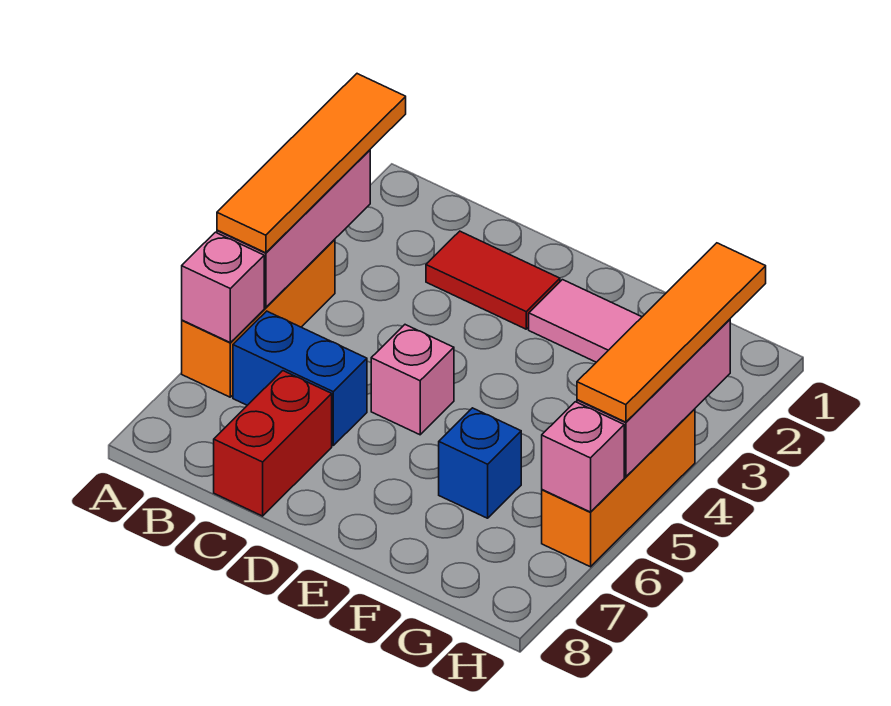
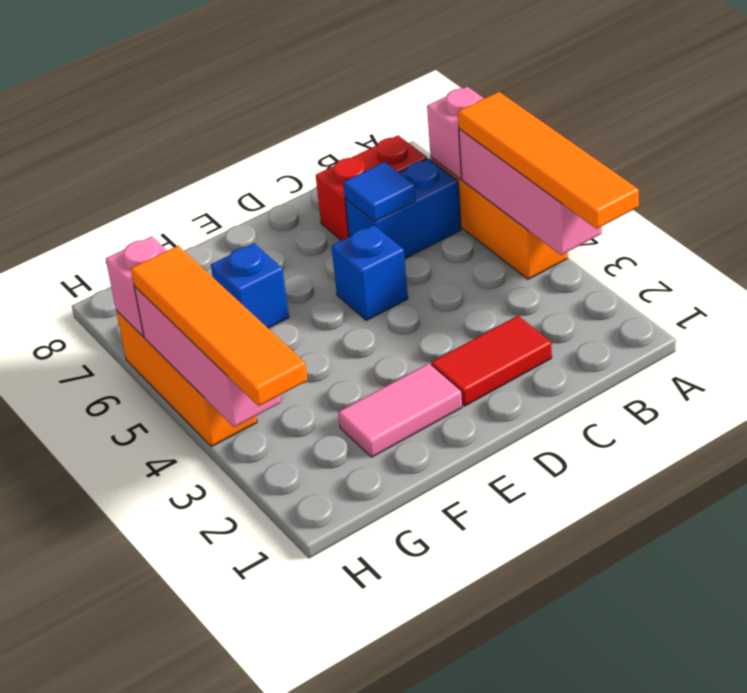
none -> blue 1x1 tile [343,162,416,222]
red 1x2 brick [214,371,332,516] -> red 1x2 brick turned to [316,135,427,241]
pink 1x1 brick [371,325,454,435] -> blue 1x1 brick [332,225,408,321]

